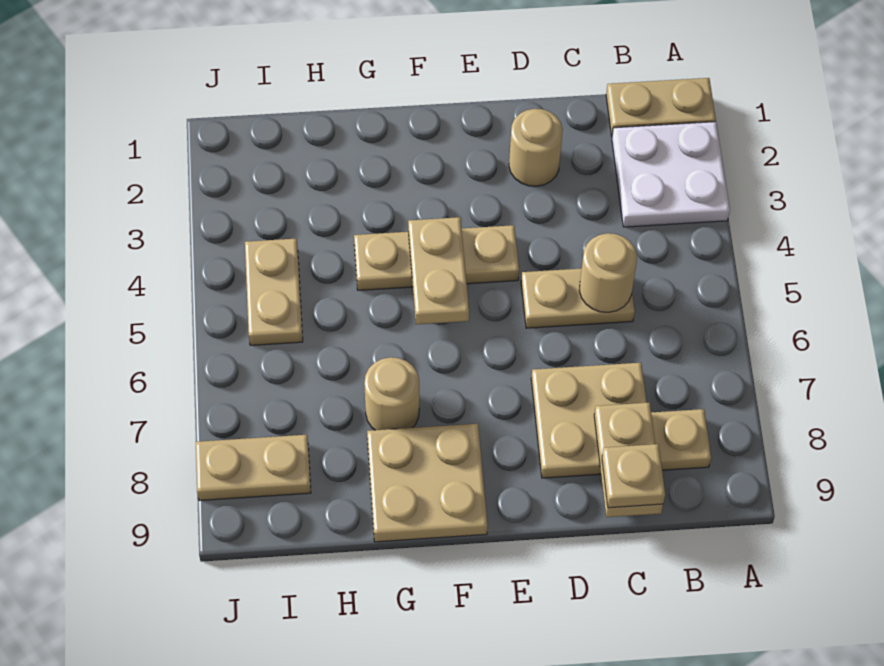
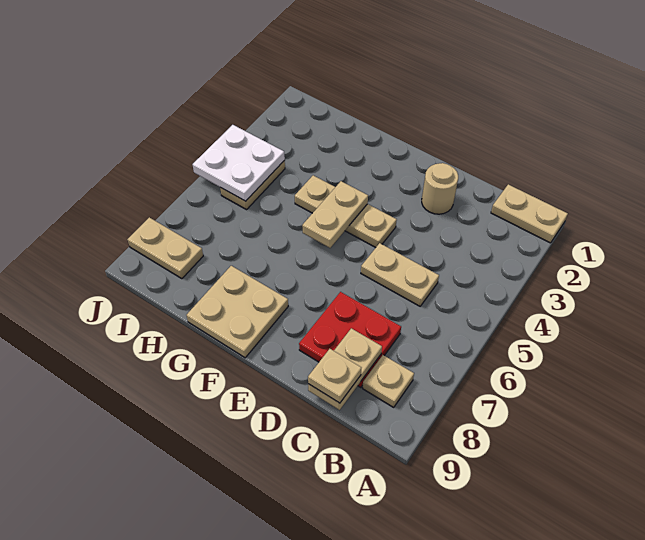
white 2x2 plate [612,122,730,227] -> white 2x2 plate moved to [193,125,285,201]
tan 1x1 round brick [579,233,637,312] -> none
tan 2x2 plate [531,363,647,478] -> red 2x2 plate [299,292,401,388]
tan 1x1 round brick [364,357,419,430] -> none

